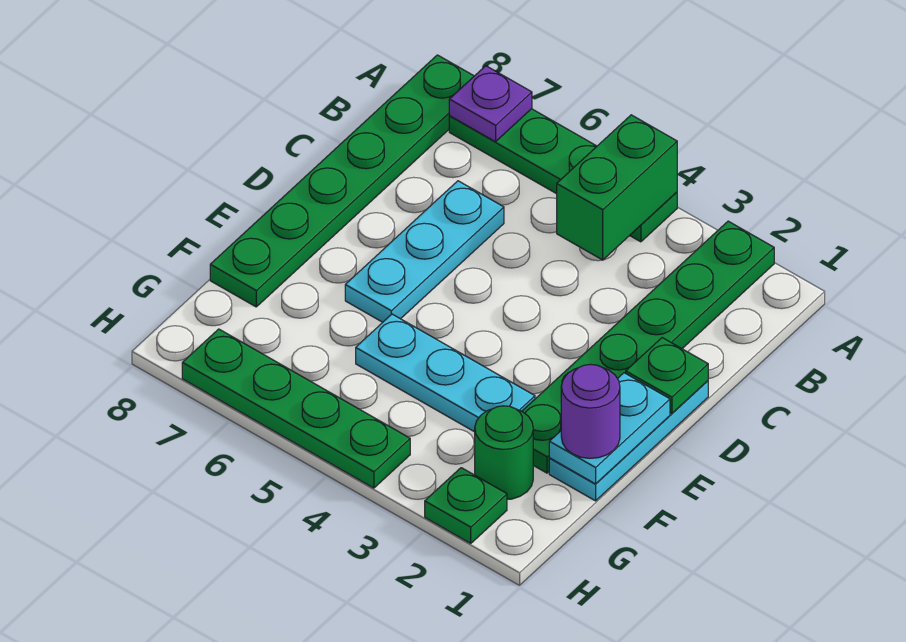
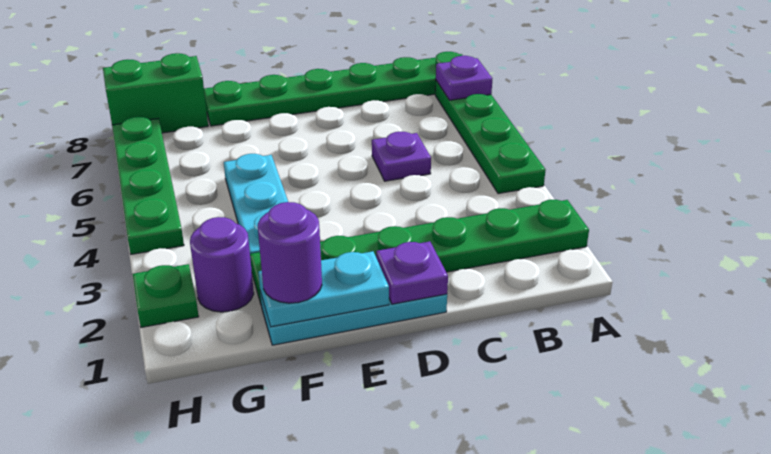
green 1x2 brick [557,115,677,260] -> green 1x2 brick moved to [103,53,208,133]
none -> purple 1x1 plate [372,132,431,181]
cyan 1x3 plate [345,181,504,322] -> none
green 1x1 plate [626,338,708,414] -> purple 1x1 plate [376,241,448,304]
green 1x1 round brick [475,406,533,500] -> purple 1x1 round brick [190,217,254,312]

